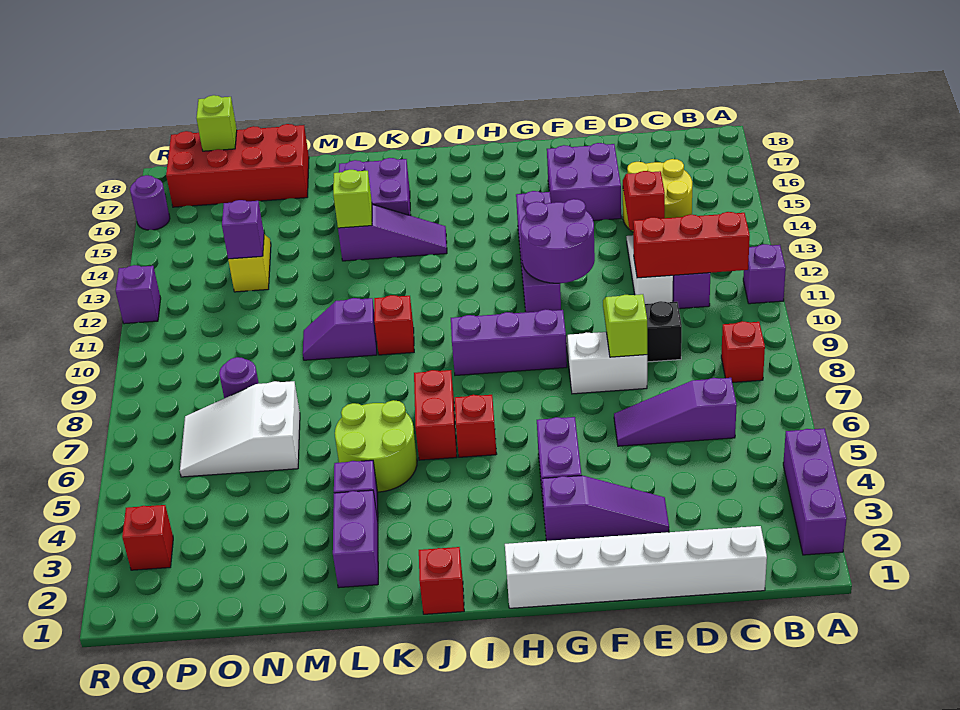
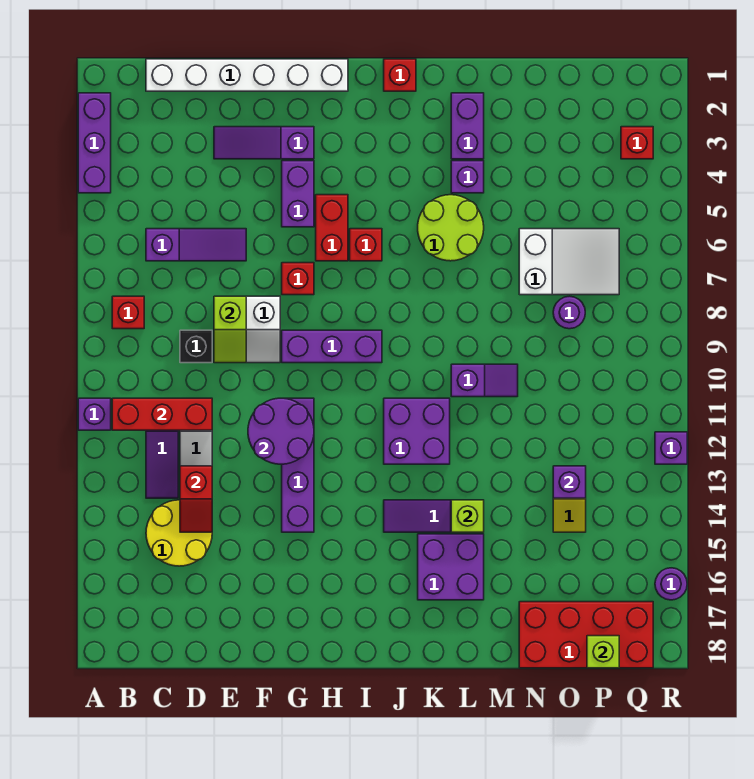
purple 2x2 brick [547,143,621,221] -> purple 2x2 brick moved to [384,398,450,464]
red 1x2 brick [414,370,457,460] -> red 1x2 brick moved to [316,195,348,261]
red 1x1 brick [374,295,414,355] -> red 1x1 brick moved to [282,263,314,295]

